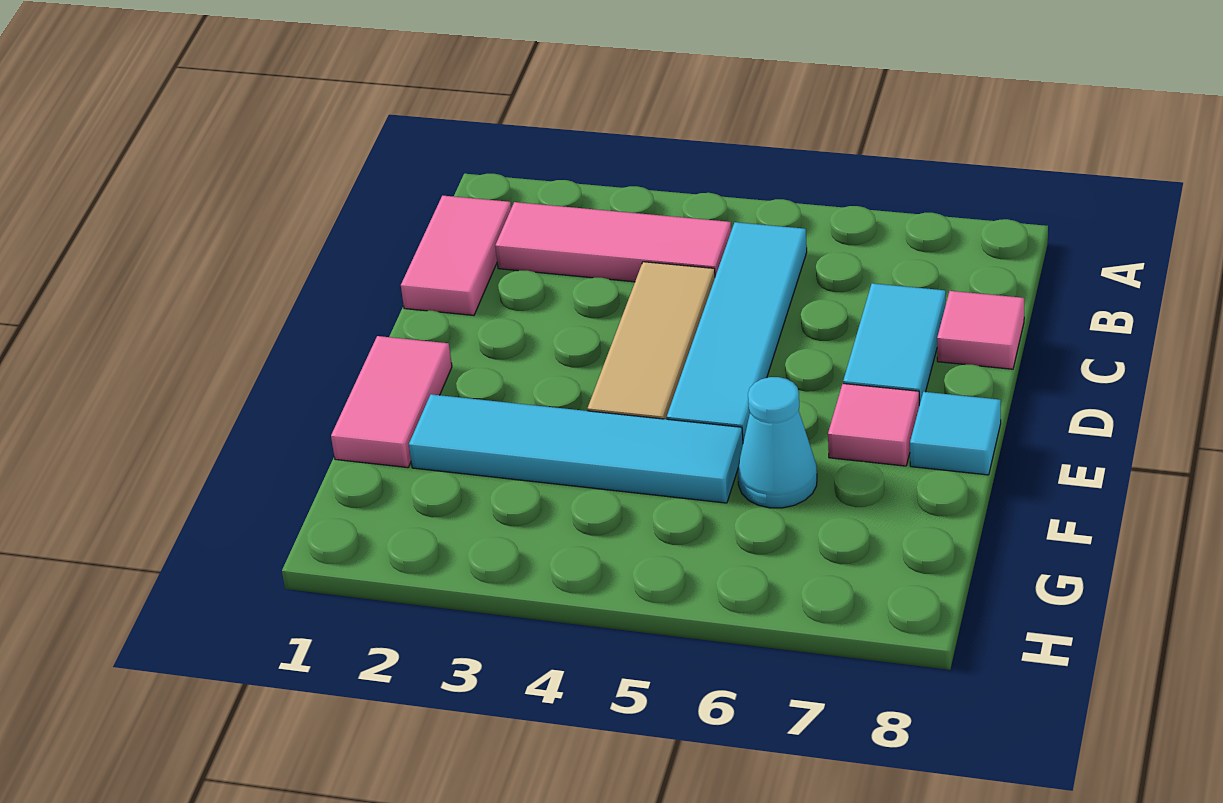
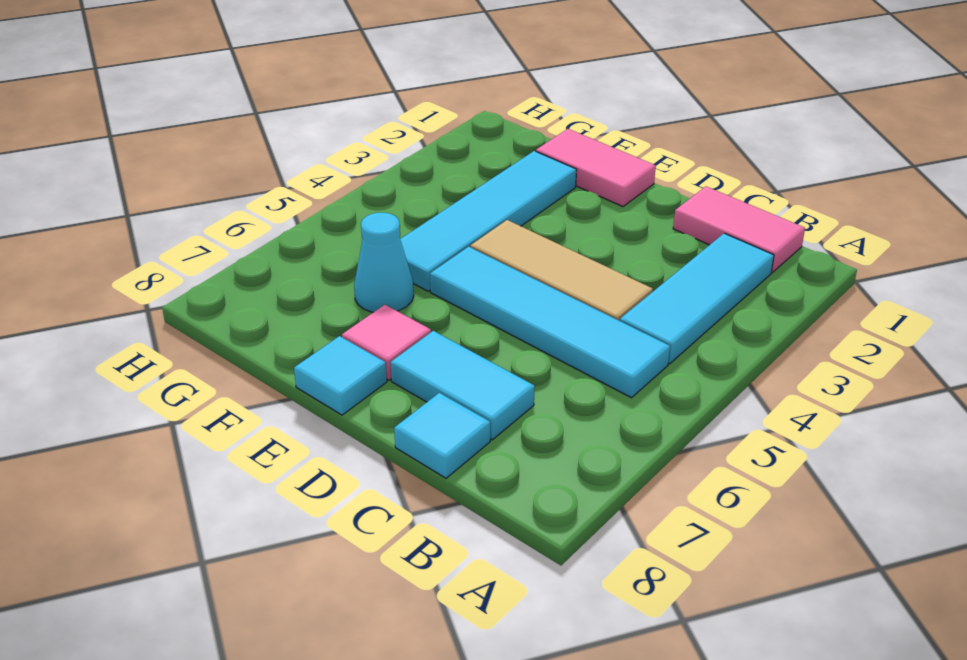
pink 1x3 tile [495,202,731,282] -> cyan 1x3 tile [620,233,774,364]
pink 1x1 tile [937,291,1024,369] -> cyan 1x1 tile [394,393,490,478]

